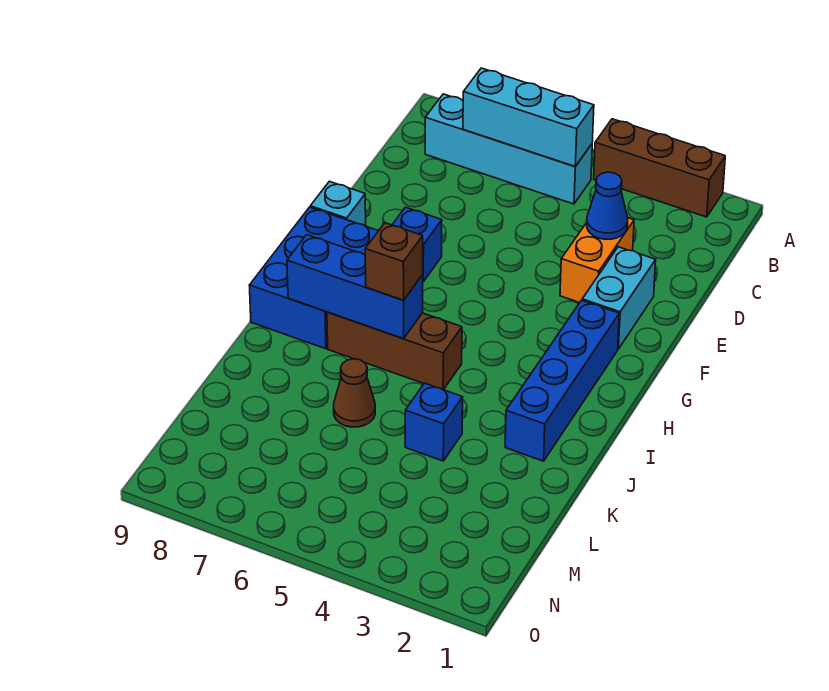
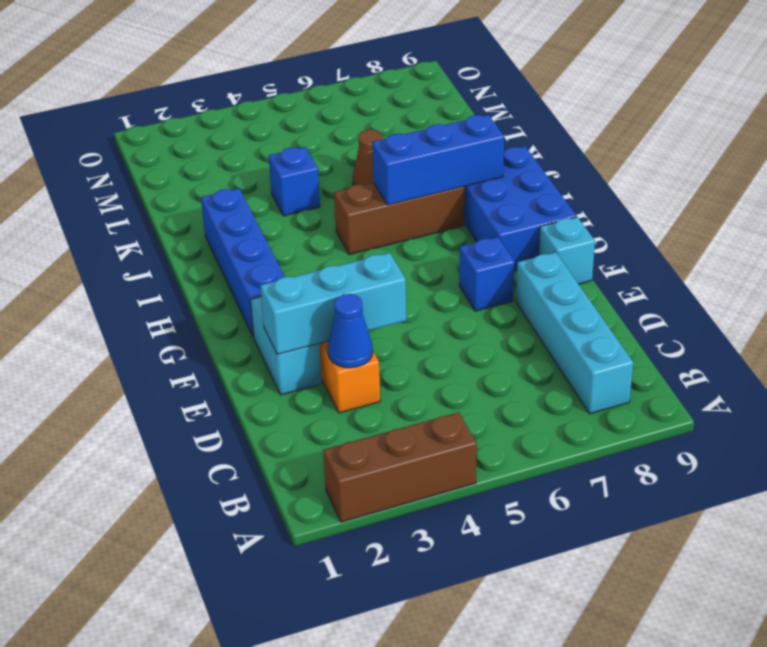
cyan 1x4 brick [425,94,592,204] -> cyan 1x4 brick turned to [516,252,633,414]
cyan 1x3 brick [463,68,594,166] -> cyan 1x3 brick moved to [260,253,406,354]
brown 1x1 brick [365,223,423,300] -> none

